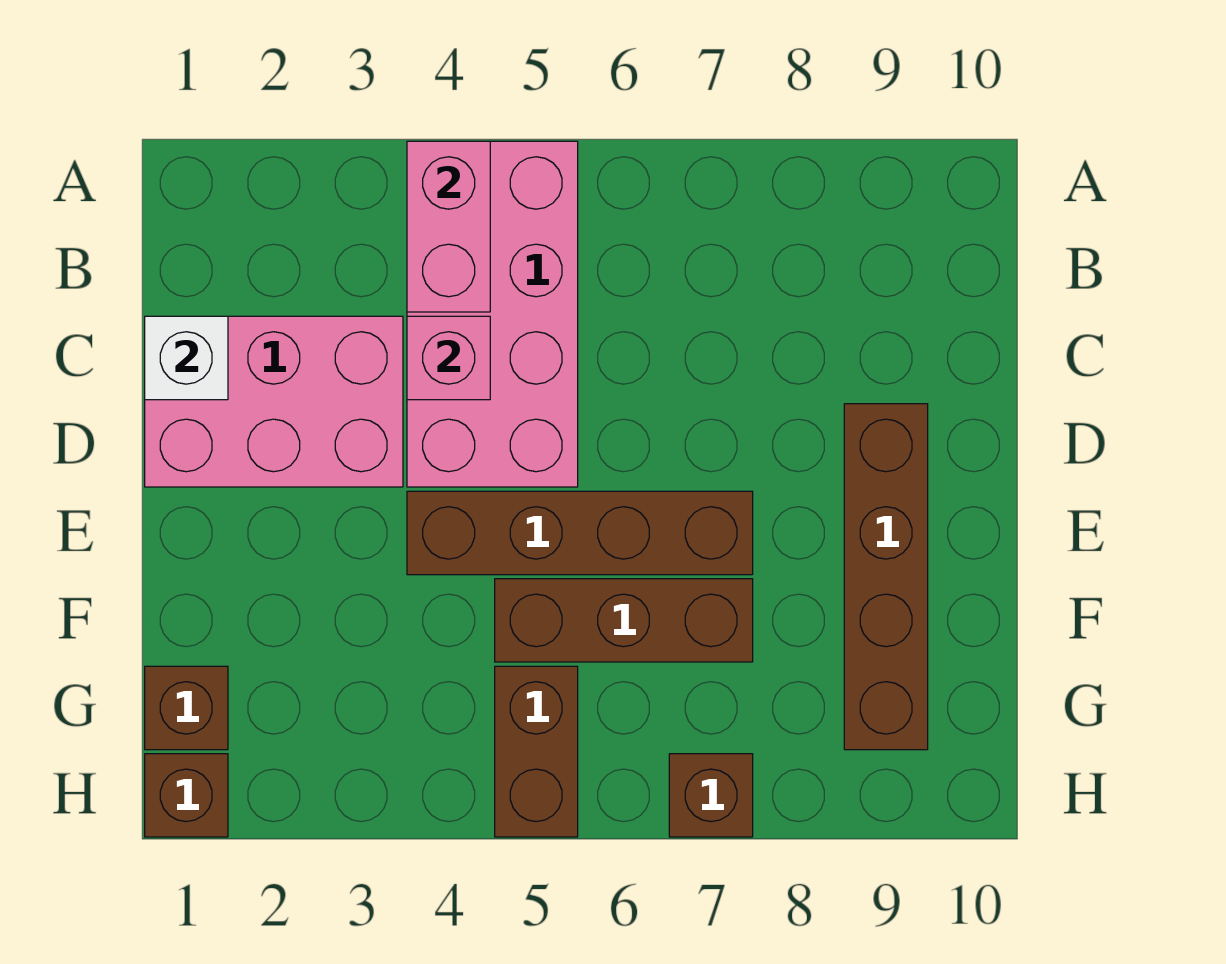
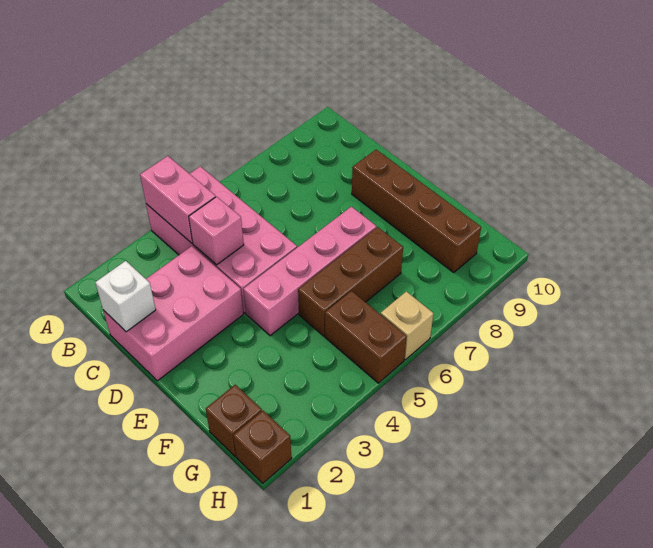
brown 1x4 brick [407,491,753,575] -> pink 1x4 brick [243,207,376,336]
none -> tan 1x1 brick [381,291,434,360]
brown 1x1 brick [669,754,753,837] -> none

